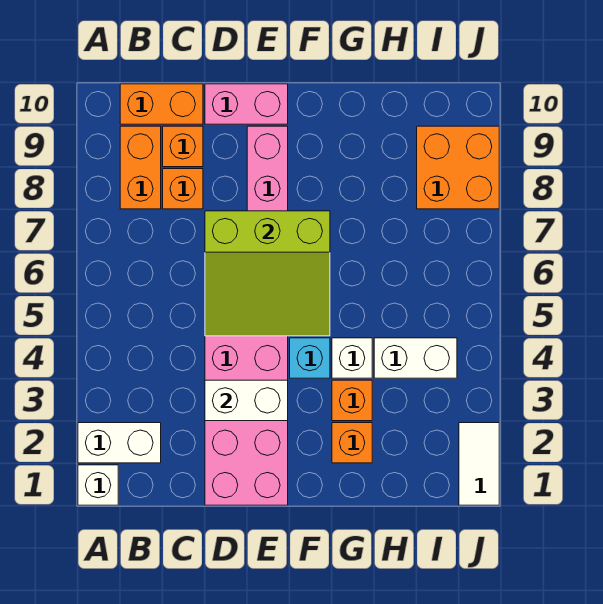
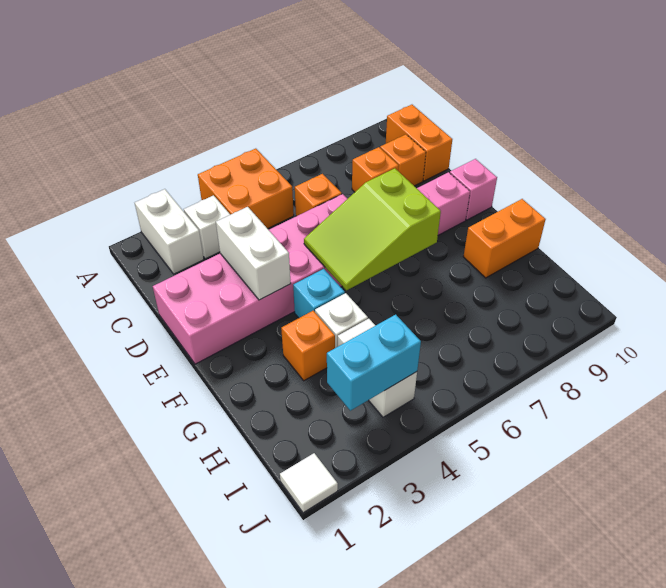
white 1x1 brick [78,465,118,505] -> white 1x1 brick moved to [184,195,230,259]
orange 1x2 brick [120,126,161,209] -> orange 1x2 brick moved to [463,199,546,278]
lime 3x3 slope [205,211,330,336] -> lime 2x3 slope [304,168,441,290]
pink 1x2 brick [205,84,288,124] -> pink 1x1 brick [450,159,497,220]
orange 1x1 brick [332,423,372,463] -> orange 1x1 brick moved to [295,174,342,216]
none -> cyan 1x2 brick [327,315,421,411]
orange 2x2 brick [417,126,499,209] -> orange 2x2 brick moved to [198,149,294,229]
white 1x2 tile [459,423,499,505] -> white 1x1 tile [280,453,338,513]

